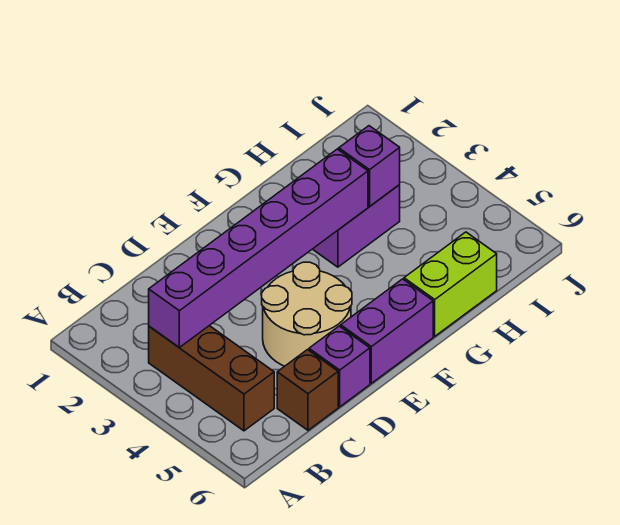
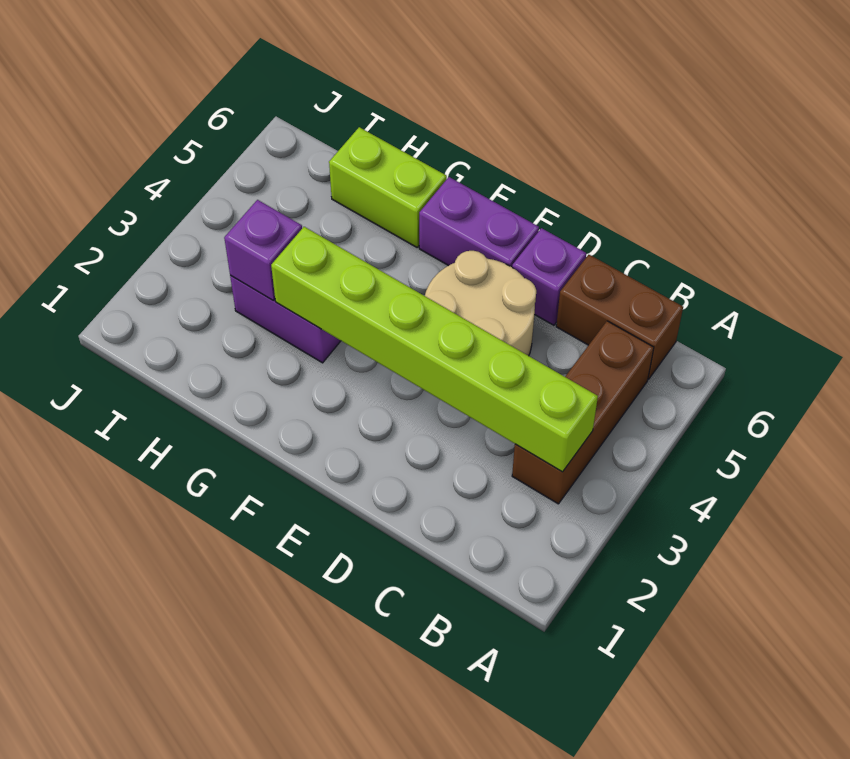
purple 1x6 brick [149,149,368,347] -> lime 1x6 brick [271,227,598,472]
brown 1x1 brick [277,350,338,430] -> brown 1x2 brick [556,255,683,379]

